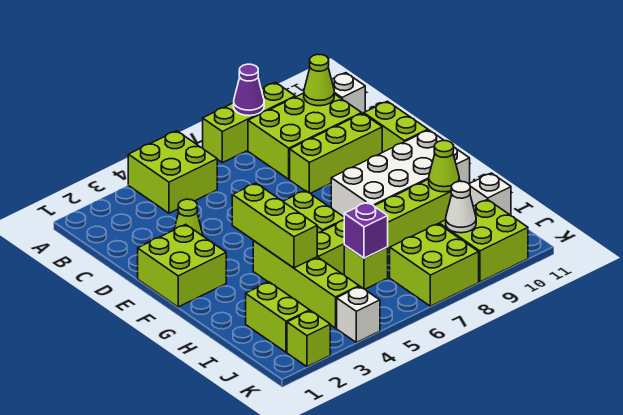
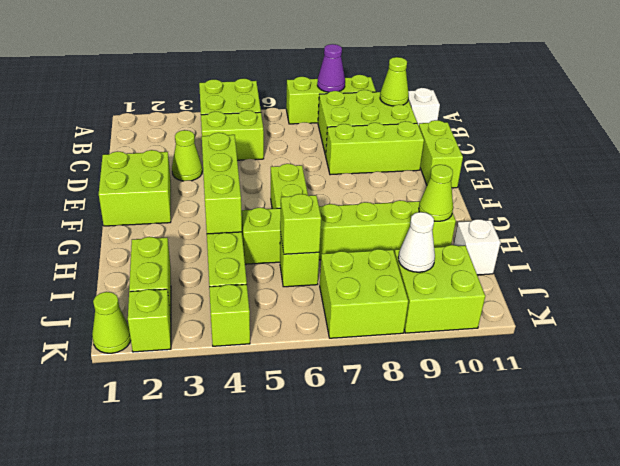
none -> lime 1x2 brick [201,110,264,160]
white 2x4 brick [331,130,470,217] -> none
purple 1x1 brick [344,202,388,258] -> lime 1x1 brick [280,194,321,254]
none -> lime 1x1 cone [92,292,131,353]
white 1x1 brick [337,287,380,342] -> lime 1x1 brick [209,284,250,346]

